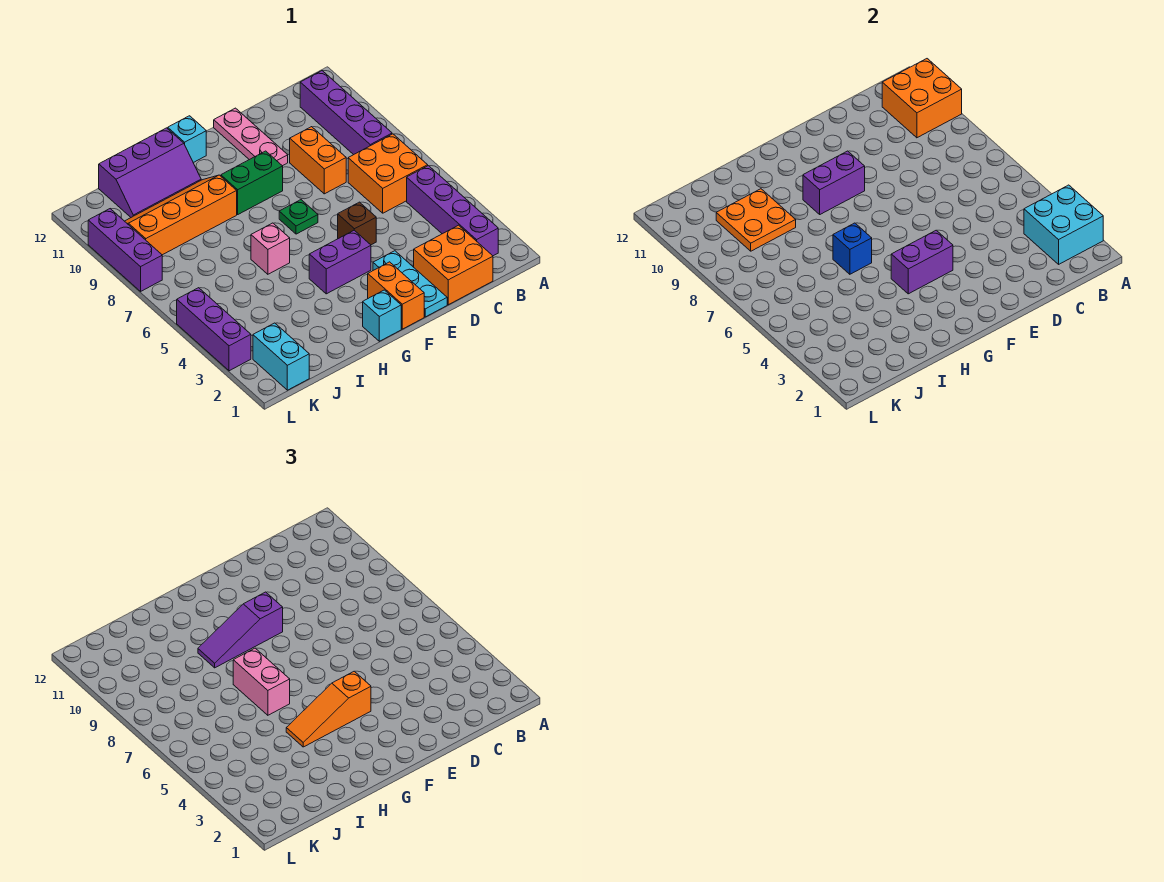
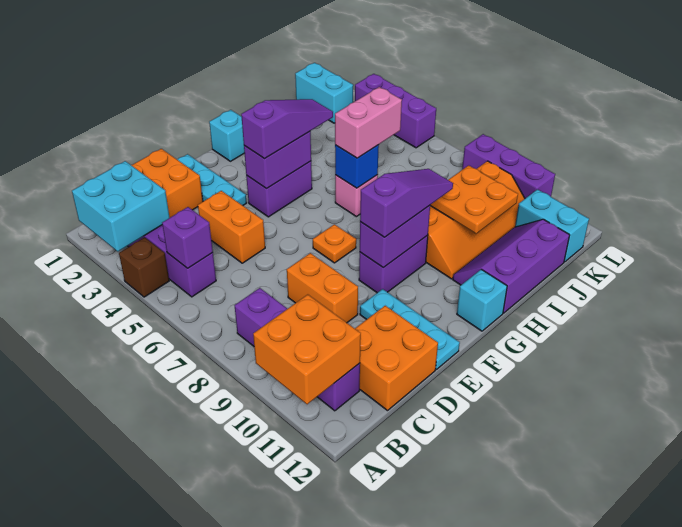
none -> purple 1x1 brick [162,207,213,268]
orange 2x2 brick [348,134,428,213] -> orange 2x2 brick moved to [355,306,438,411]
brown 1x1 brick [338,202,376,245] -> brown 1x1 brick moved to [119,237,169,297]
pink 1x3 plate [214,108,288,166] -> cyan 1x3 plate [360,289,460,370]
orange 1x2 brick [368,262,424,329] -> orange 1x2 brick moved to [198,191,265,263]
orange 1x3 slope [286,671,371,747] -> purple 1x3 slope [241,99,333,159]
green 1x1 plate [279,200,318,234] -> orange 1x1 plate [313,224,356,263]
green 1x2 brick [221,151,283,214] -> purple 1x2 brick [359,235,428,293]
pink 1x2 brick [233,648,290,715] -> pink 1x2 brick turned to [335,87,402,158]
none -> cyan 1x2 brick [515,190,589,262]

